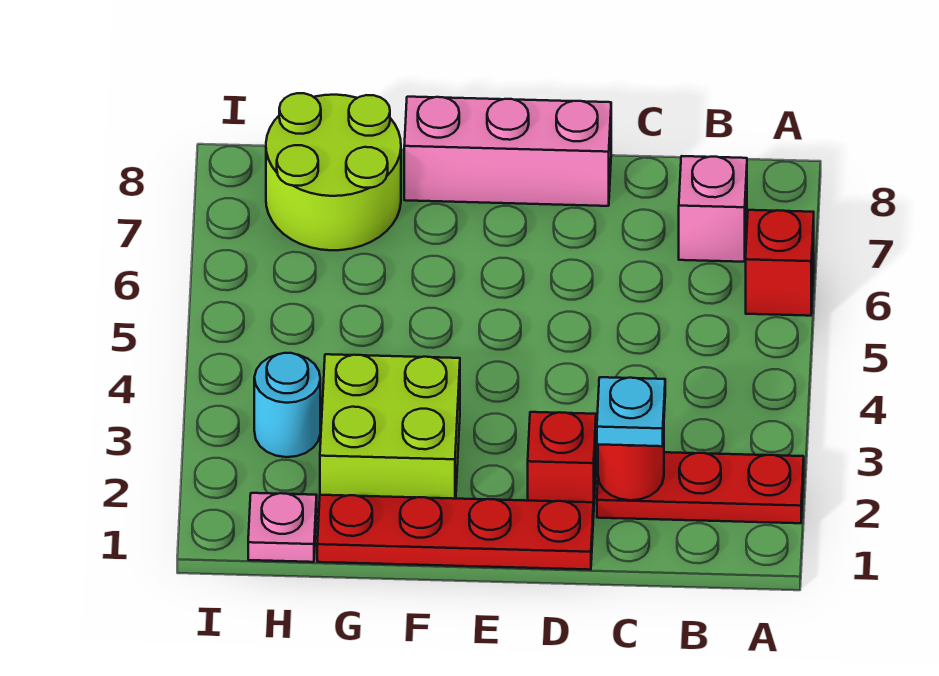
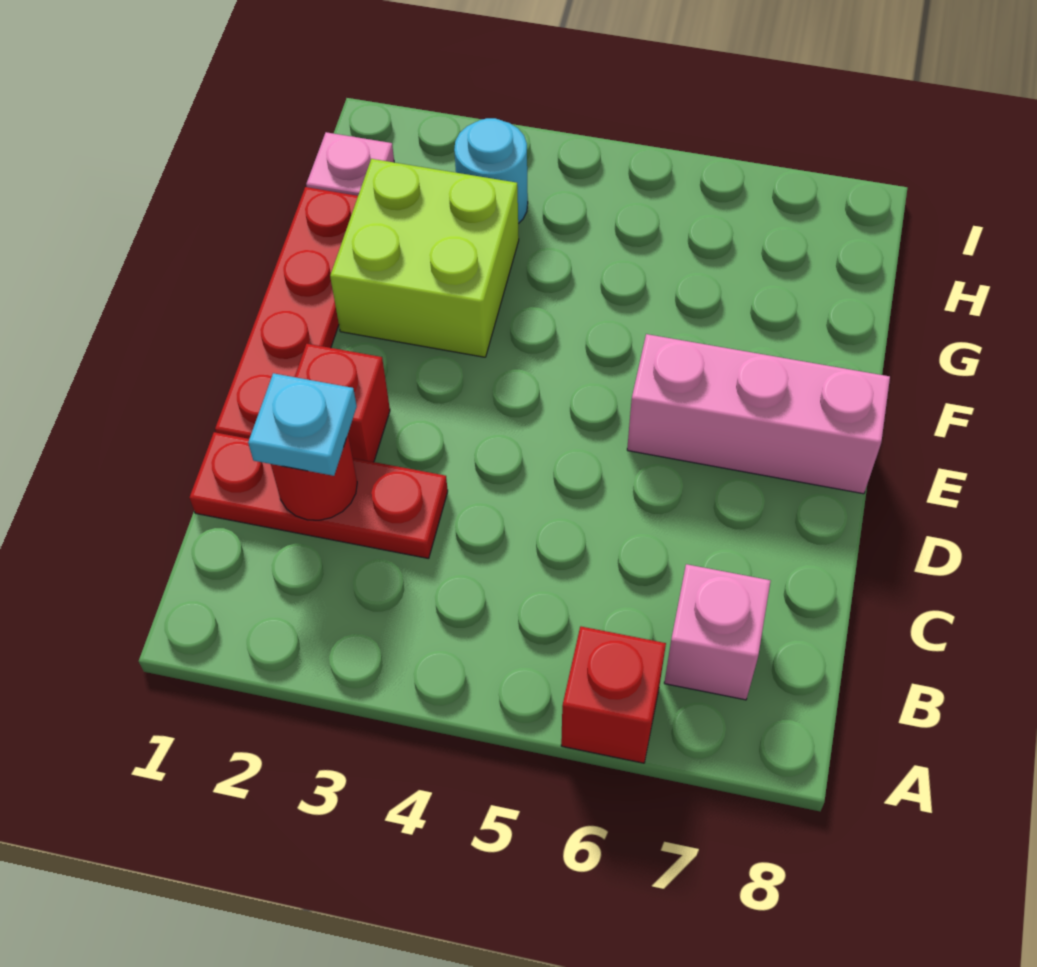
red 1x3 plate [597,452,804,523] -> red 1x3 plate turned to [189,432,448,559]
pink 1x3 brick [404,97,611,206] -> pink 1x3 brick turned to [627,334,890,494]
lime 2x2 round brick [266,93,401,250] -> none

